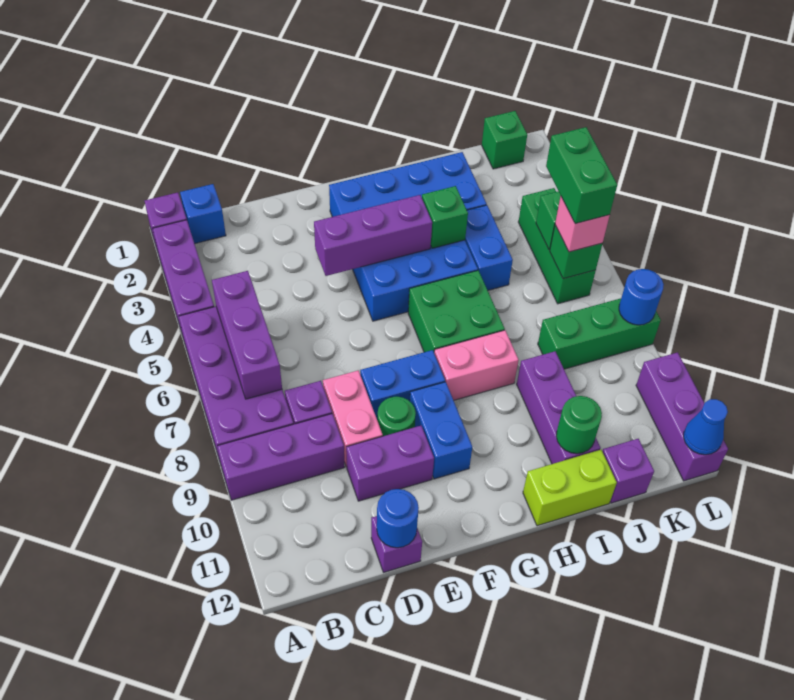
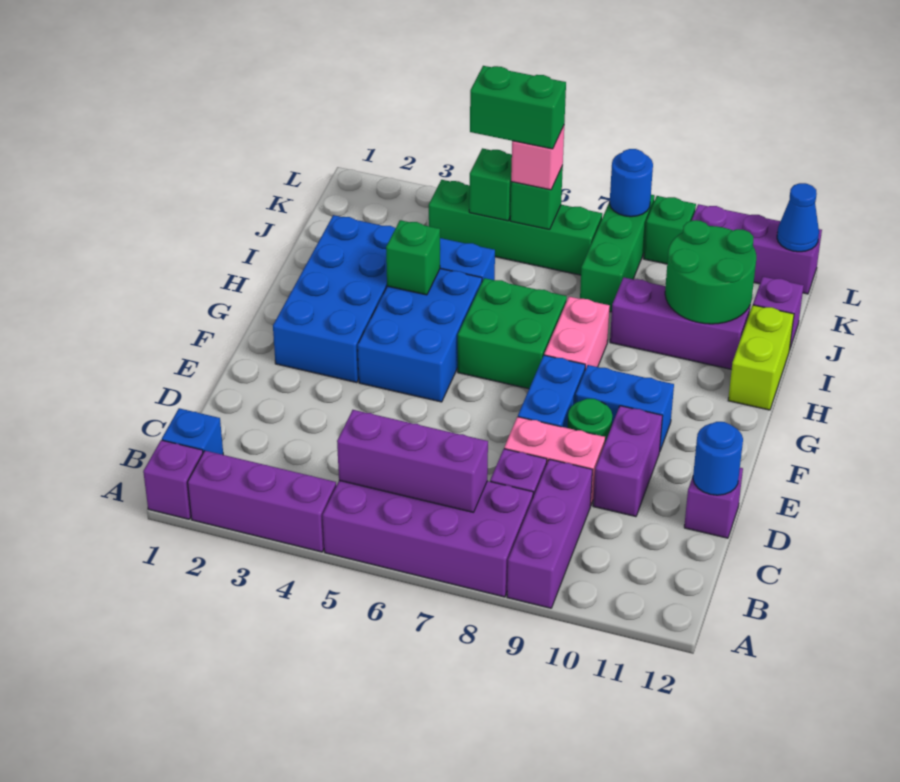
purple 1x3 brick [314,195,432,276] -> none
green 1x1 round brick [556,396,602,454] -> green 2x2 round brick [665,220,756,324]
green 1x1 brick [482,111,527,169] -> green 1x1 brick moved to [644,196,696,264]
green 1x3 brick [519,188,596,304] -> green 1x4 brick [429,180,602,275]

